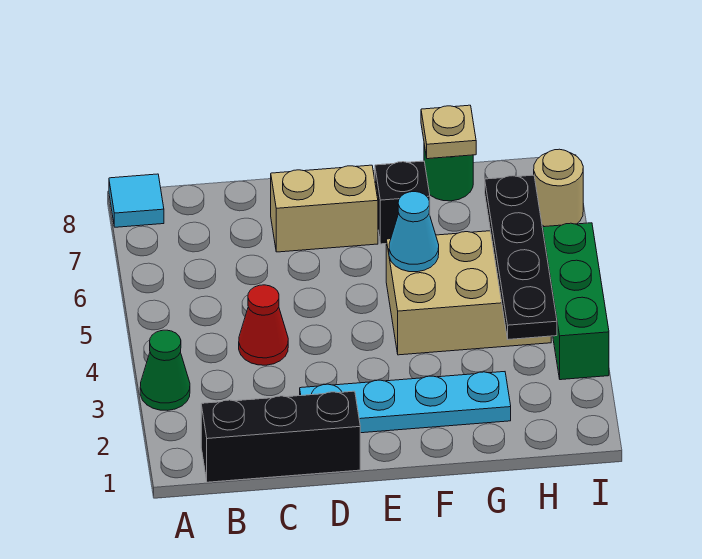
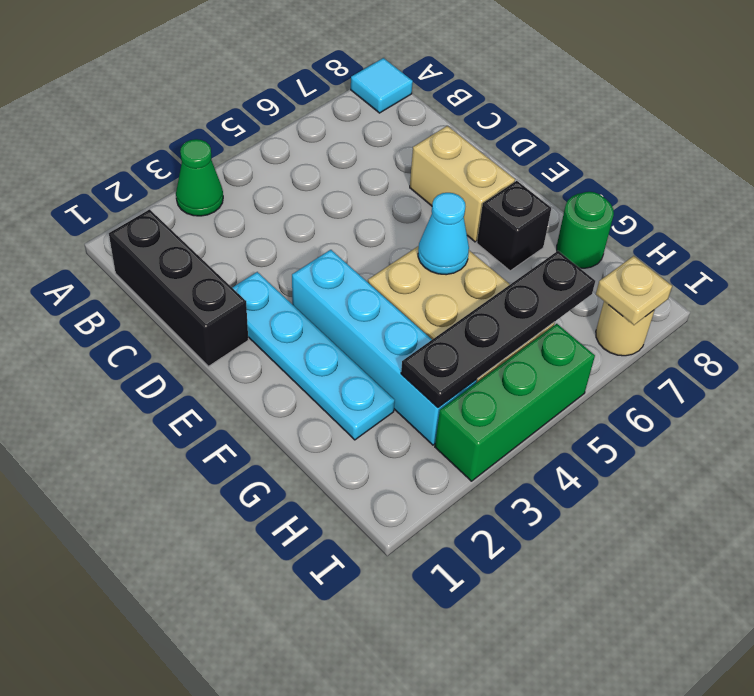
red 1x1 cone [239,285,288,365] -> none
none -> cyan 1x4 brick [292,250,477,445]
tan 1x1 plate [421,105,476,159] -> tan 1x1 plate moved to [596,256,672,325]

